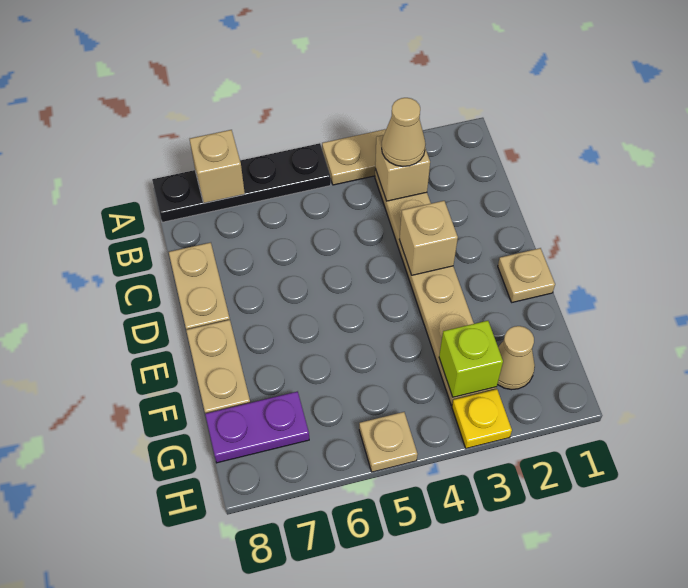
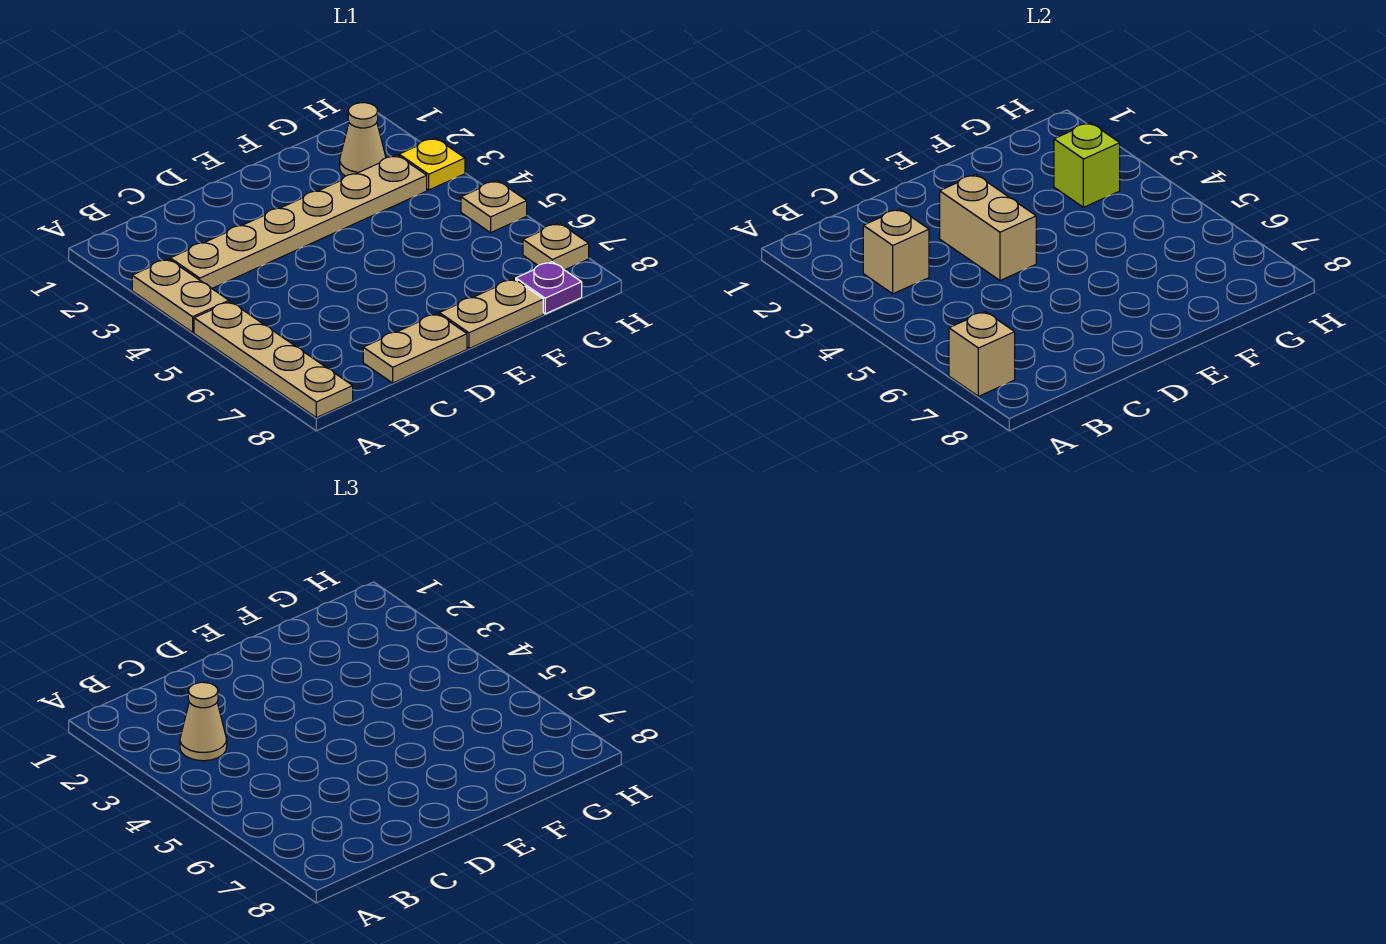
black 1x4 plate [152,143,331,222] -> tan 1x4 plate [194,301,353,418]
tan 1x1 brick [399,201,458,275] -> tan 1x2 brick [940,174,1036,281]
tan 1x1 plate [498,248,555,302] -> tan 1x1 plate moved to [523,223,589,270]
purple 1x2 plate [205,391,309,463] -> purple 1x1 plate [516,262,582,314]

